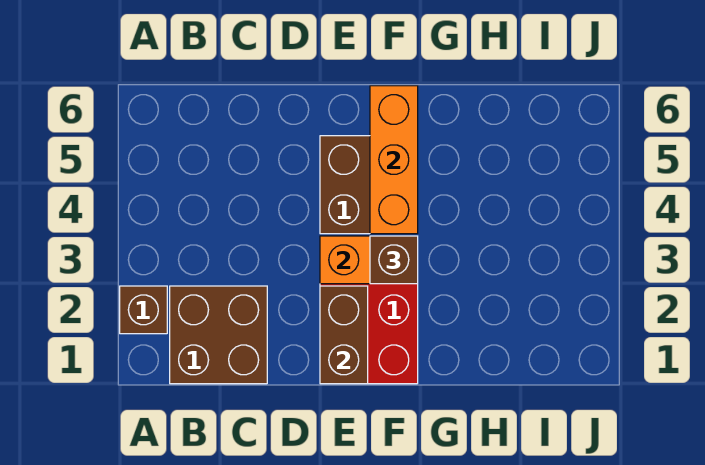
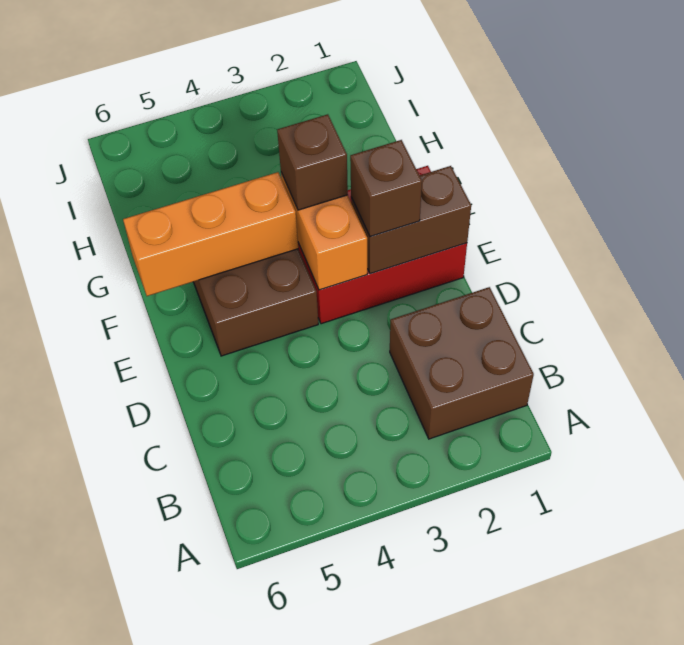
brown 1x1 brick [120,286,167,334] -> brown 1x1 brick moved to [350,140,422,237]

